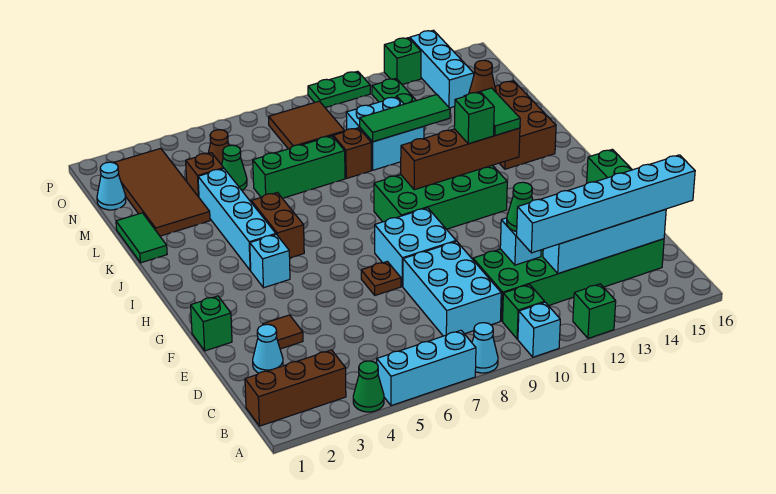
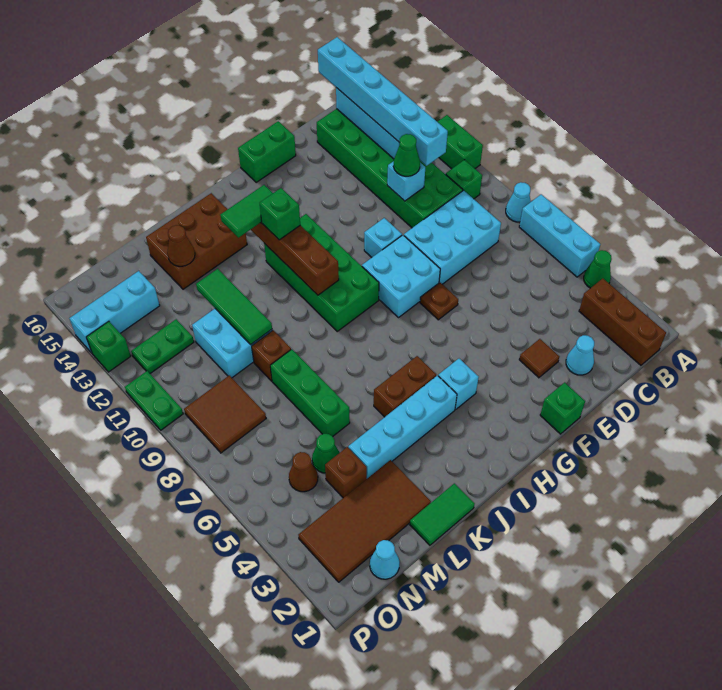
cyan 1x1 brick [518,302,560,357] -> cyan 1x1 brick moved to [364,218,402,258]
green 1x1 brick [573,284,616,338] -> green 1x2 brick [437,115,483,169]

